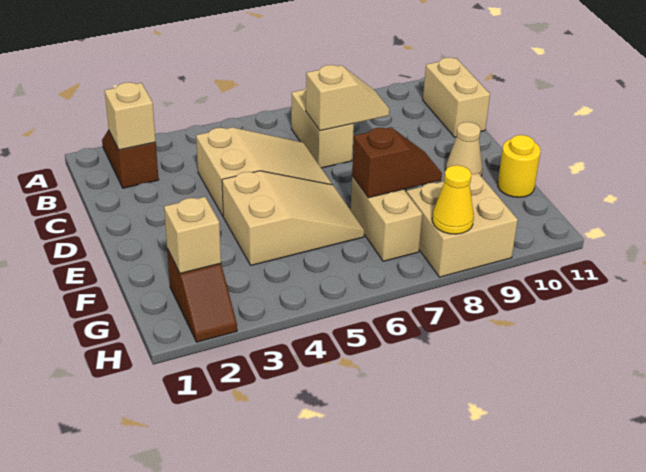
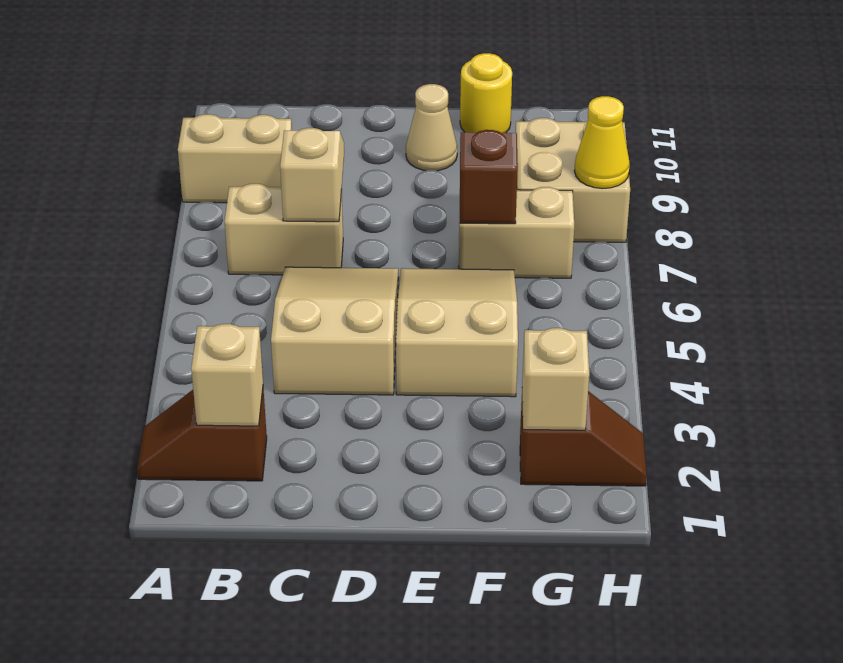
tan 1x2 brick [423,58,490,137] -> tan 1x2 brick moved to [178,114,292,203]

